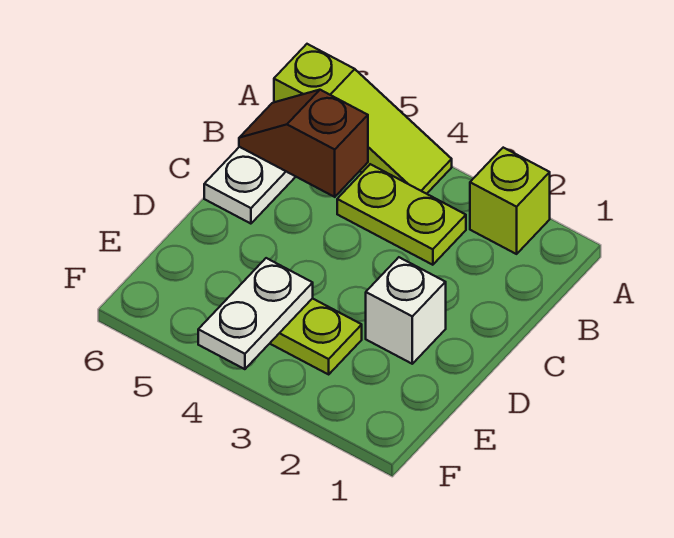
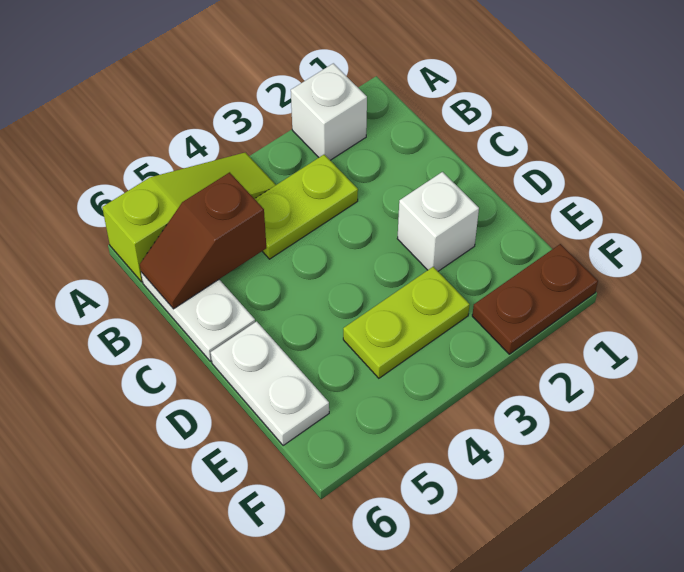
lime 1x1 brick [470,148,550,254] -> white 1x1 brick [291,63,367,160]
white 1x2 plate [198,258,313,369] -> white 1x2 plate moved to [211,321,329,446]
none -> brown 1x2 plate [472,244,598,354]

